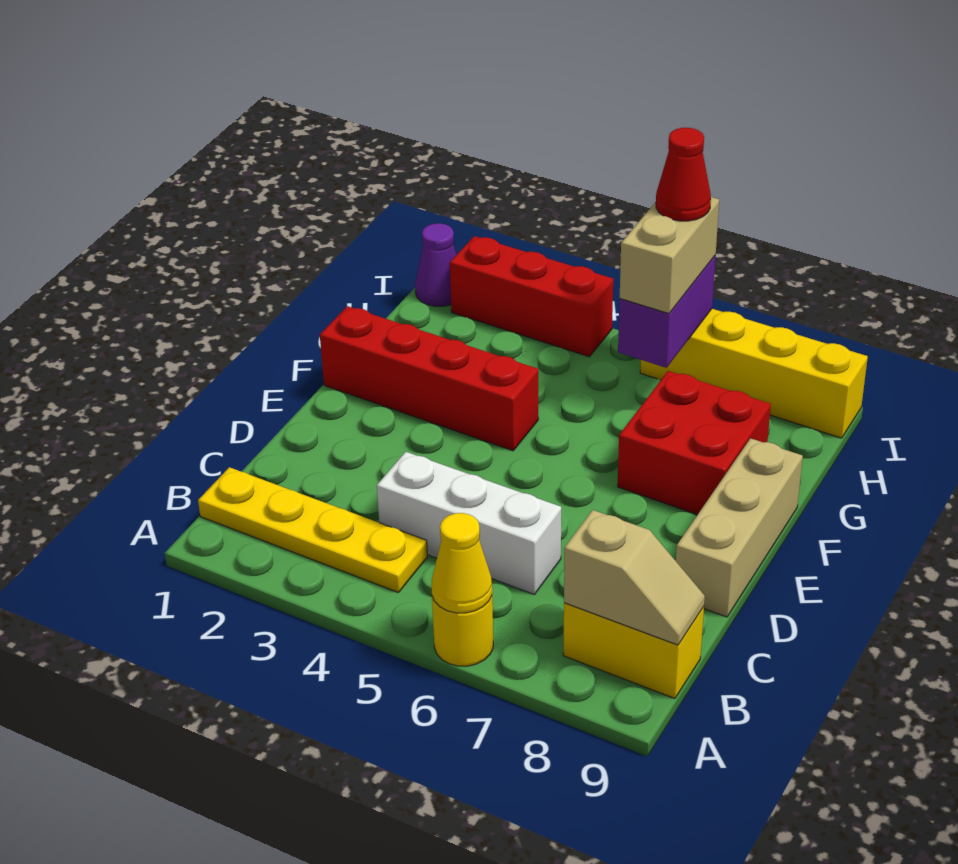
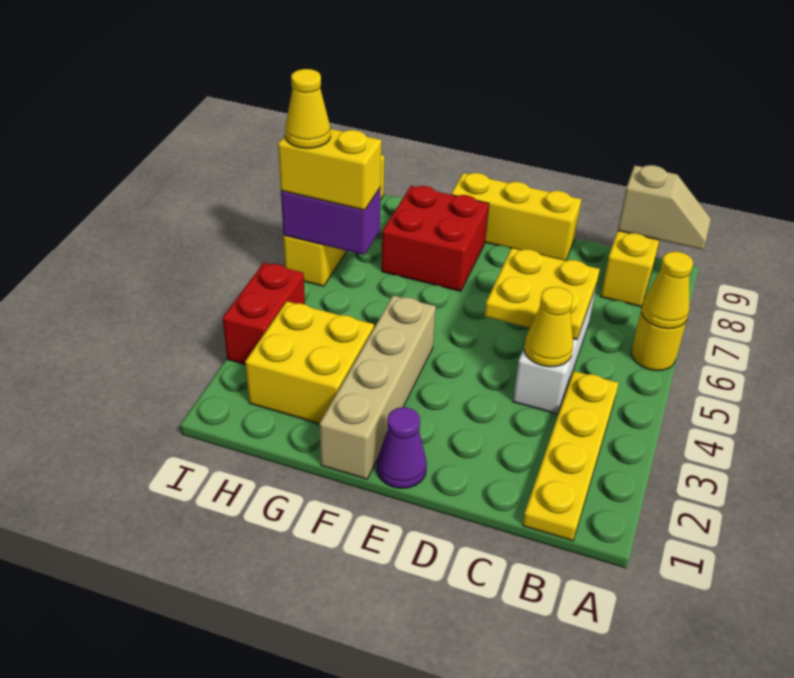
tan 1x2 slope [564,510,705,645] -> tan 1x2 slope turned to [618,165,711,250]
none -> yellow 1x1 cone [524,287,573,367]
none -> yellow 2x2 plate [485,248,600,340]
tan 1x3 brick [676,438,803,617] -> yellow 1x3 brick [451,173,581,261]
red 1x4 brick [320,306,538,451] -> tan 1x4 brick [320,295,436,479]
none -> yellow 2x2 brick [245,301,374,424]
tan 1x2 brick [620,197,719,314] -> yellow 1x2 brick [278,129,381,210]
purple 1x1 cone [415,223,456,306] -> purple 1x1 cone moved to [377,407,427,488]
red 1x3 brick [450,236,613,357] -> red 1x2 brick [223,263,305,365]
red 1x1 cone [656,128,711,221] -> yellow 1x1 cone [285,69,331,148]

